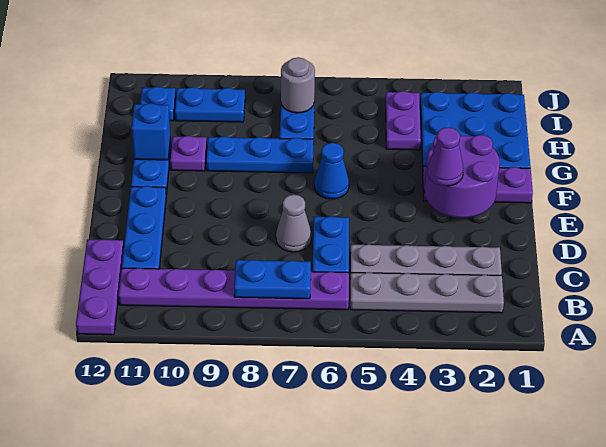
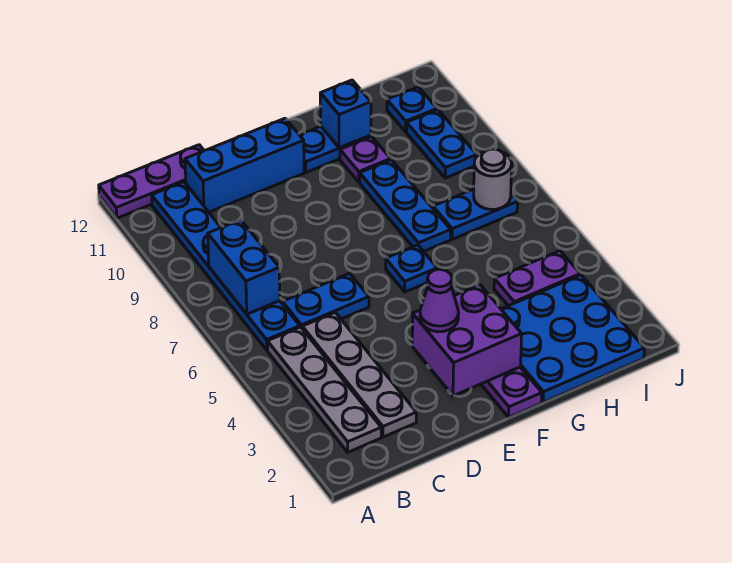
purple 1x6 plate [118,268,349,310] -> blue 1x6 plate [152,182,300,350]
blue 1x2 plate [234,260,311,299] -> blue 1x2 brick [208,220,280,314]
blue 1x3 plate [122,186,166,269] -> blue 1x3 brick [185,118,304,212]
grey 1x1 cone [276,195,311,252] -> none
purple 2x2 round brick [424,135,500,218] -> purple 2x2 brick [412,285,522,396]
blue 1x1 cone [314,143,349,199] -> blue 1x1 plate [386,245,437,292]

